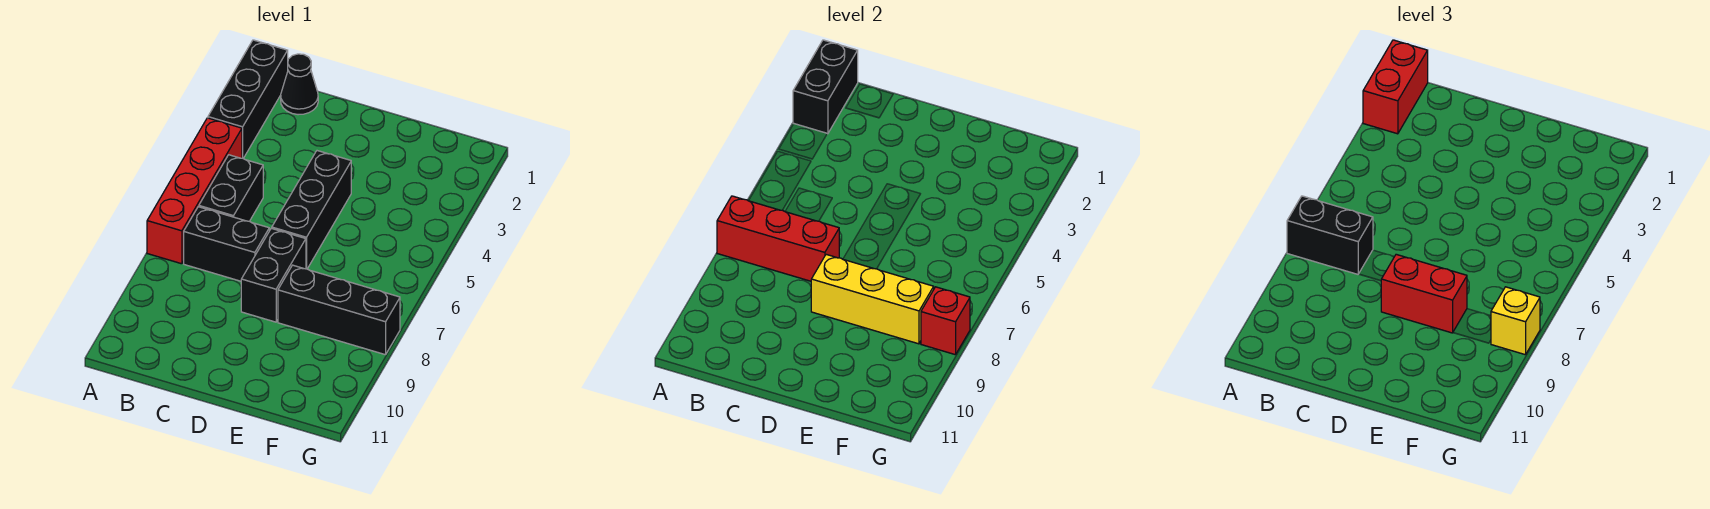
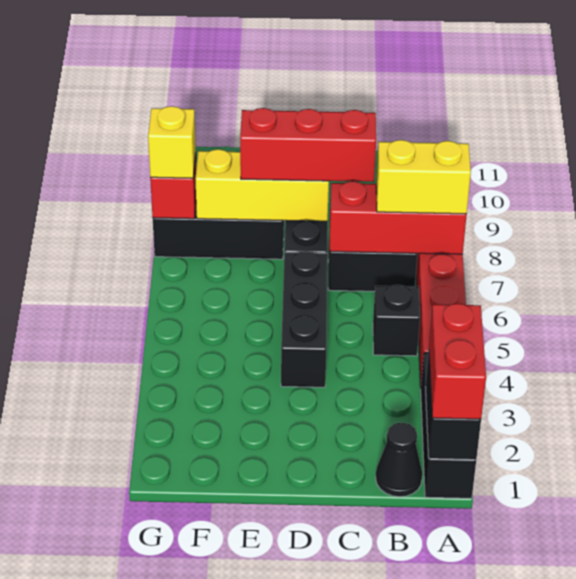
black 1x2 brick [1287,196,1373,274] -> yellow 1x2 brick [376,140,471,214]
black 1x2 brick [199,155,263,221] -> black 1x1 brick [373,285,420,356]
red 1x2 brick [1381,254,1467,333] -> red 1x3 brick [240,108,376,182]

